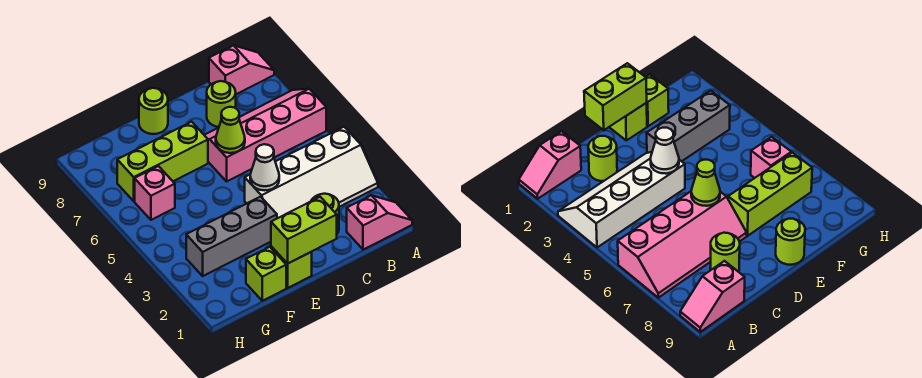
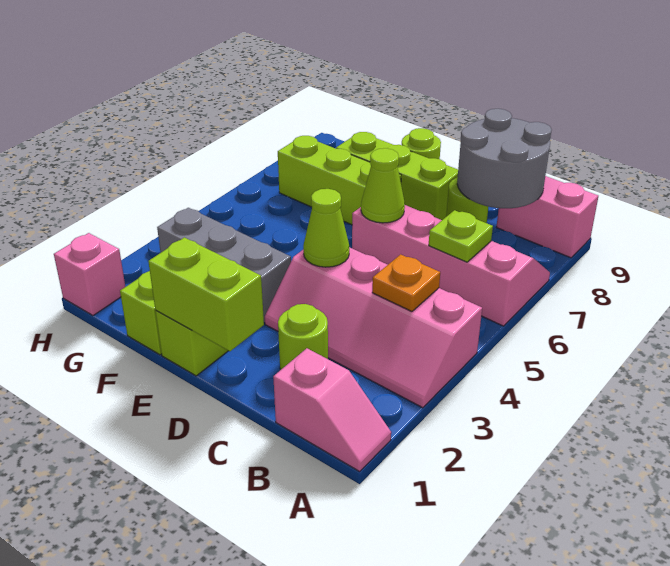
white 2x4 slope [245,127,378,218] -> pink 2x4 slope [265,247,482,408]
pink 1x2 slope [209,45,274,94] -> pink 1x2 brick [497,176,598,258]
none -> orange 1x1 plate [372,254,440,311]
none -> lime 1x1 plate [429,210,493,262]
none -> grey 2x2 round brick [457,109,552,208]
white 1x1 cone [250,144,279,190] -> lime 1x1 cone [303,189,349,267]
none -> lime 1x3 brick [336,132,458,220]
pink 1x1 brick [135,166,175,220] -> pink 1x1 brick moved to [54,233,125,315]

